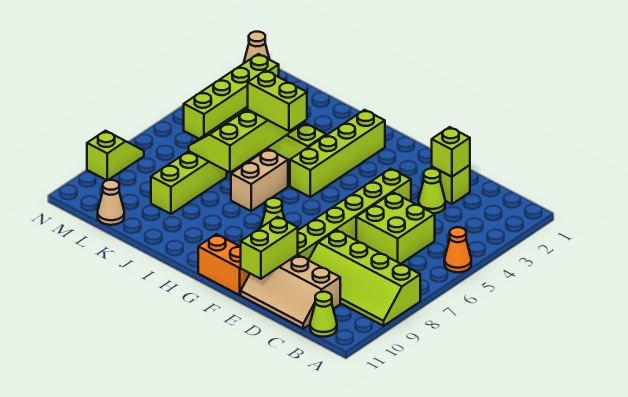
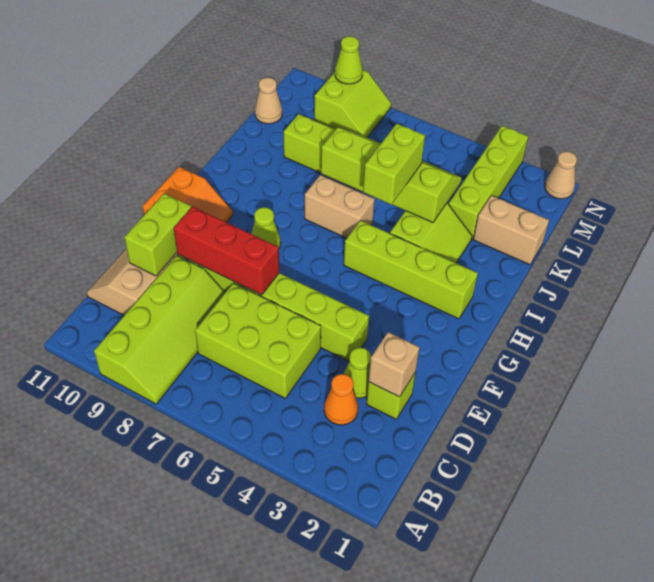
orange 1x1 cone [444,227,471,272] -> orange 1x1 cone moved to [324,374,358,425]
lime 2x4 slope [309,230,420,326] -> lime 2x4 slope turned to [94,255,225,404]
lime 1x1 cone [310,292,337,337] -> lime 1x1 cone moved to [335,36,363,84]
lime 2x2 brick [356,193,435,264] -> lime 2x3 brick [195,283,321,398]
lime 1x1 brick [432,127,470,177] -> tan 1x1 brick [369,332,420,397]
none -> red 1x3 brick [174,207,279,295]
lime 1x2 brick [241,217,298,279] -> lime 1x2 brick turned to [124,193,191,276]
none -> tan 1x2 brick [473,196,549,265]
lime 1x4 brick [184,54,279,139] -> lime 1x4 brick turned to [449,126,528,238]
lime 1x2 slope [87,131,144,180] -> lime 2x2 slope [314,70,391,138]

